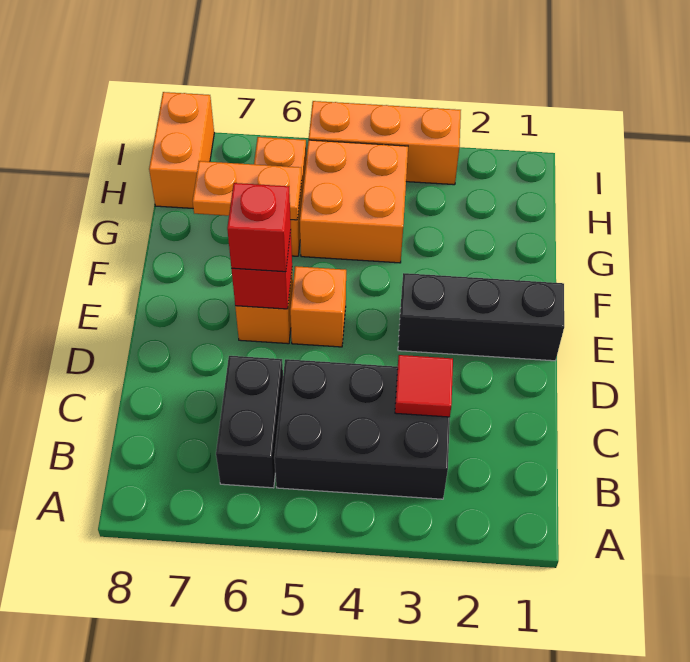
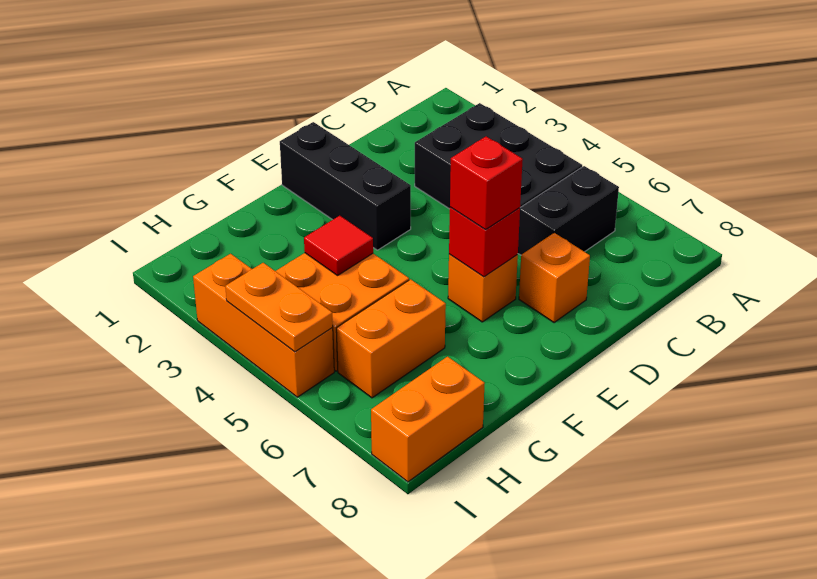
red 1x1 tile [395,355,453,417] -> red 1x1 tile moved to [304,216,373,276]
orange 1x1 brick [290,266,346,347] -> orange 1x1 brick moved to [519,233,590,323]
orange 1x2 plate [193,161,302,220] -> orange 1x2 plate moved to [225,263,333,352]

